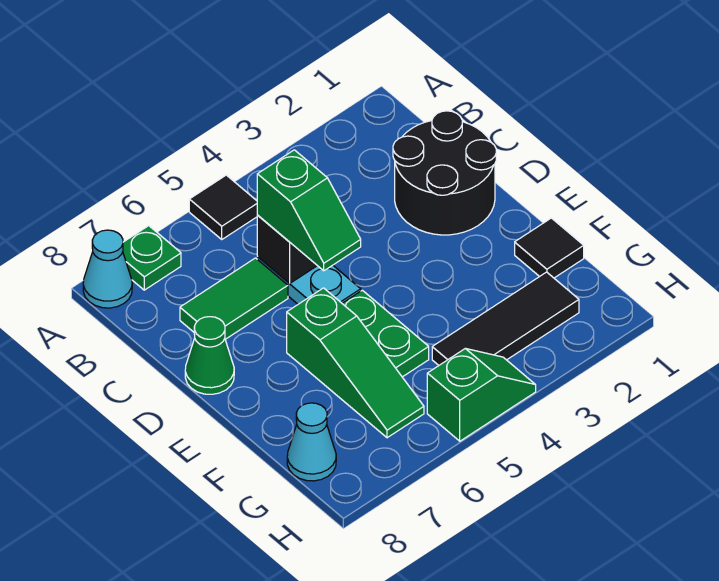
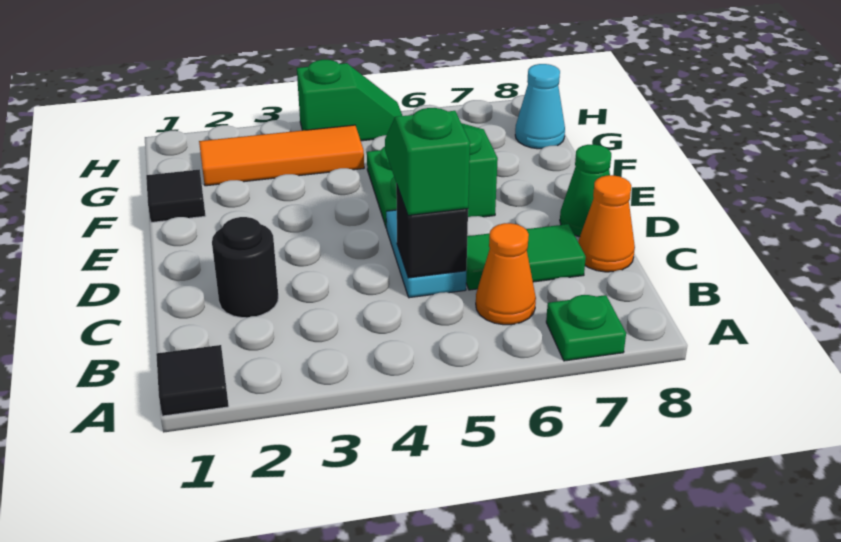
black 1x1 tile [189,175,258,239] -> black 1x1 tile moved to [156,345,229,416]
cyan 1x1 cone [83,230,132,308] -> none
none -> orange 1x1 cone [476,223,536,325]
black 2x2 round brick [393,111,496,235] -> black 1x1 round brick [212,217,278,318]
none -> orange 1x1 cone [578,175,635,272]
black 1x3 tile [432,272,579,365] -> orange 1x3 tile [199,125,364,186]
green 1x2 slope [427,349,536,441] -> green 1x2 slope turned to [297,60,402,141]

